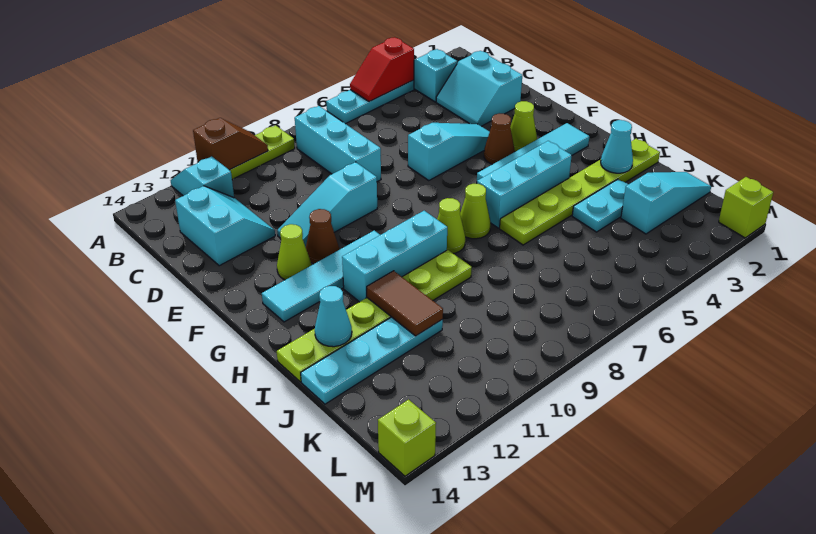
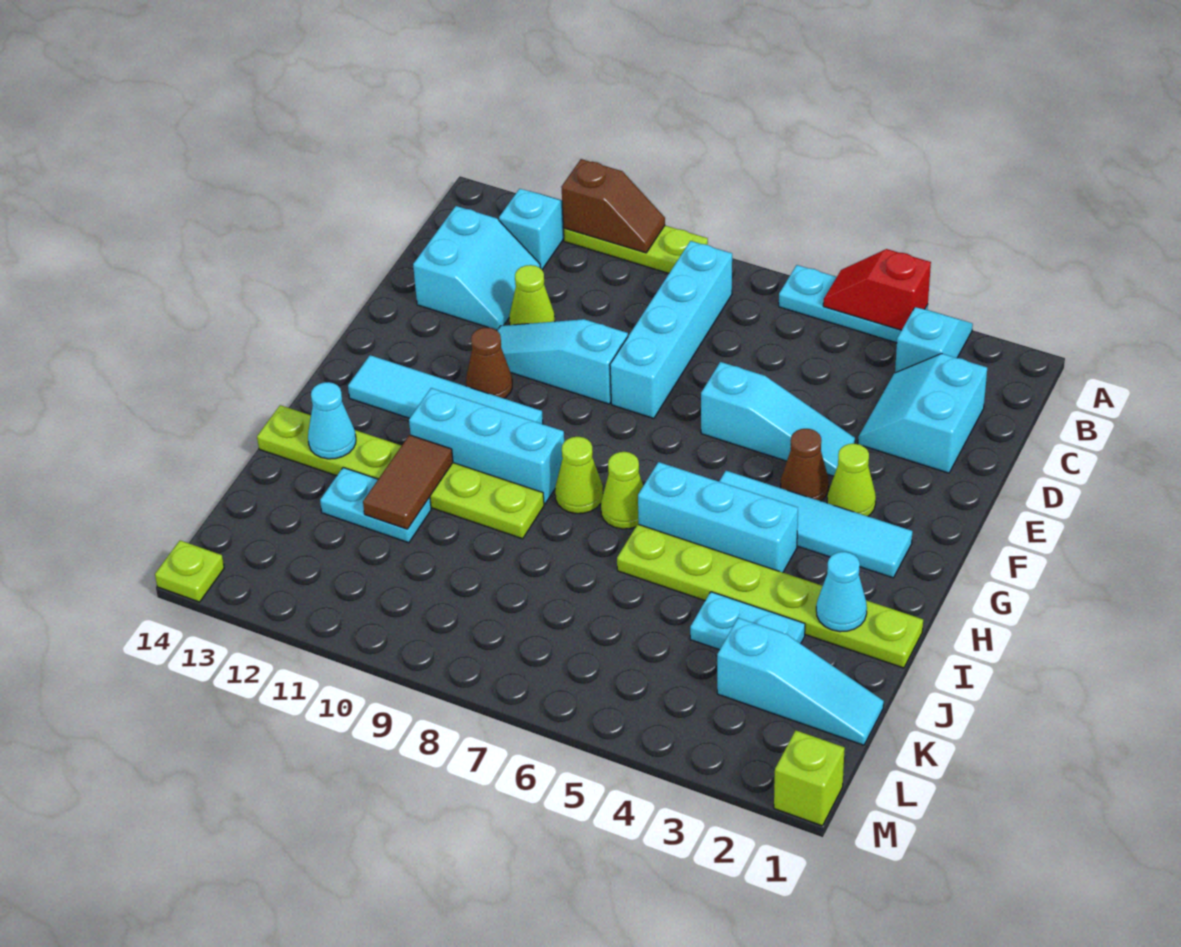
cyan 1x3 brick [295,106,381,182] -> cyan 1x4 brick [610,241,732,419]
lime 1x1 cone [277,224,311,280] -> lime 1x1 cone moved to [509,265,555,325]
cyan 1x4 plate [301,317,443,404] -> cyan 1x2 plate [320,468,431,543]
lime 1x1 brick [378,400,436,476] -> lime 1x1 plate [155,540,224,602]

